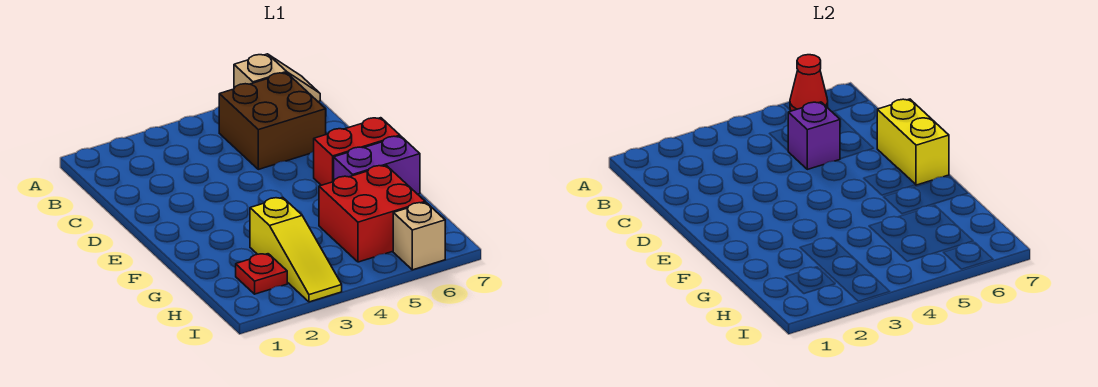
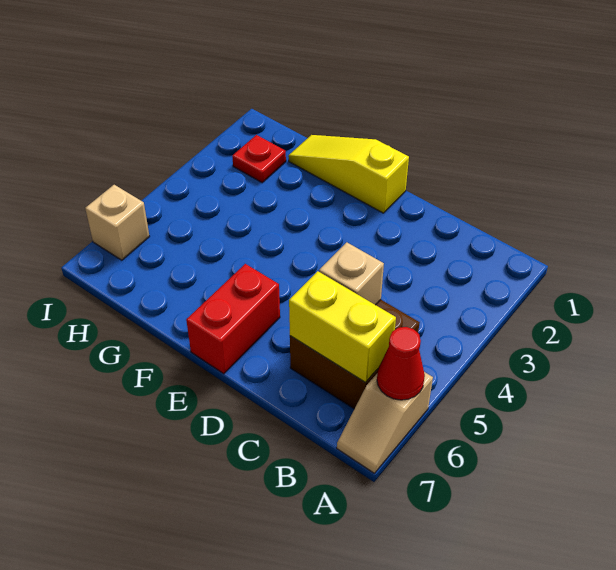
purple 1x1 brick [788,102,840,169] -> tan 1x1 brick [319,242,384,305]
yellow 1x2 brick [877,99,949,185] -> yellow 1x2 brick moved to [289,271,396,383]
purple 1x2 brick [334,136,420,194] -> none
yellow 1x3 slope [250,197,342,302] -> yellow 1x3 slope moved to [288,135,409,213]
red 2x2 brick [319,165,425,262] -> none

